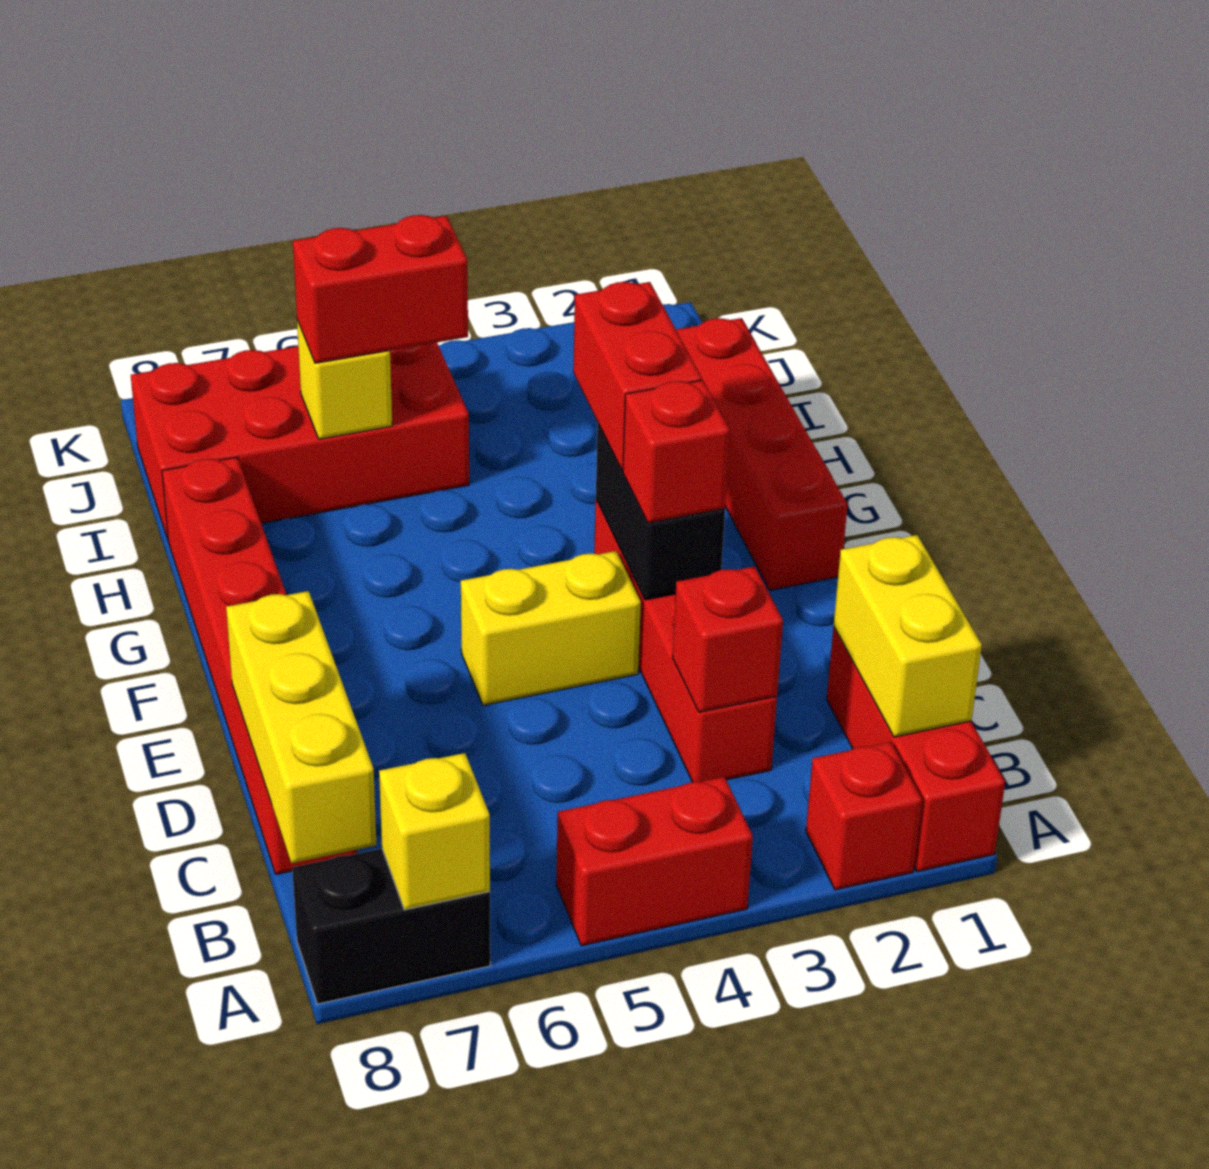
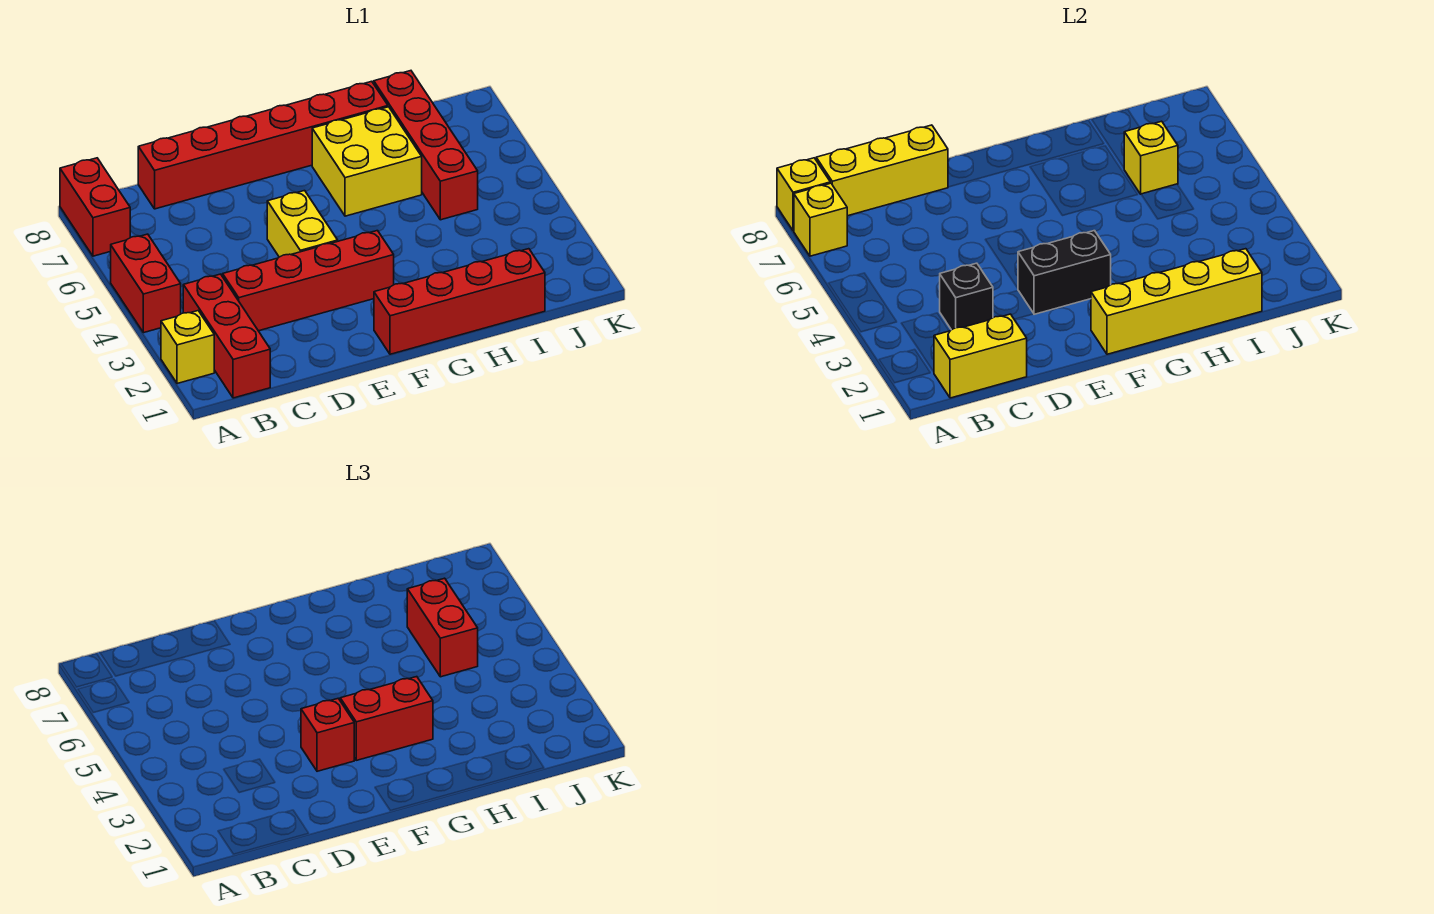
red 1x3 brick [827,627,1005,872] -> red 1x3 brick turned to [183,274,270,398]
red 1x1 brick [806,742,922,890] -> yellow 1x1 brick [161,311,214,384]
black 1x2 brick [292,849,490,1004] -> red 1x2 brick [60,158,130,256]
none -> yellow 1x1 brick [777,158,830,231]
red 1x1 brick [673,566,783,712] -> black 1x1 brick [940,263,993,330]
none -> yellow 1x4 brick [1091,249,1262,354]
none -> yellow 2x2 brick [312,107,422,216]
red 2x4 brick [131,343,469,539] -> red 1x4 brick [374,71,478,220]

